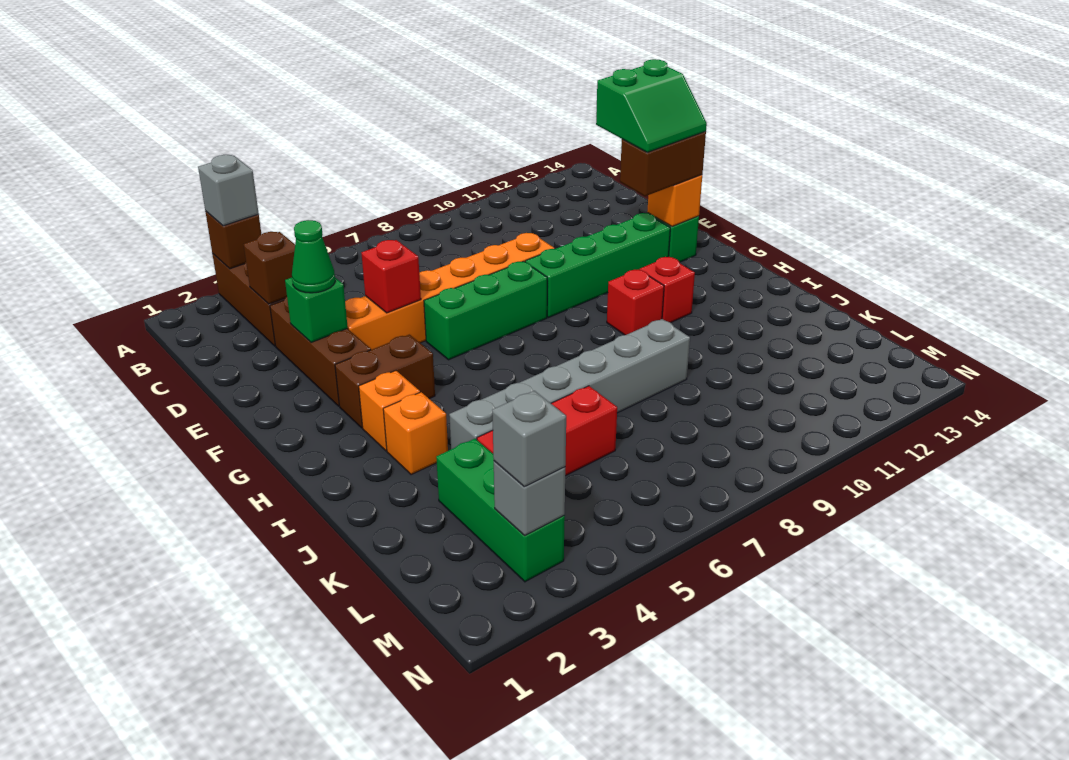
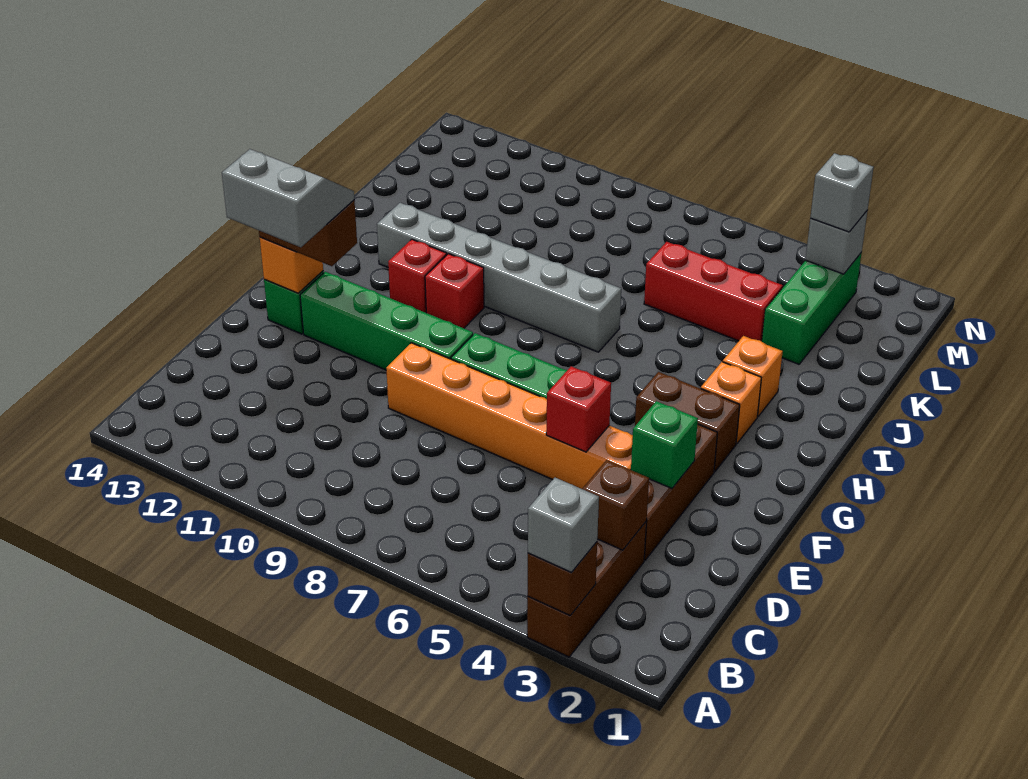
green 1x1 cone [292,220,335,293] -> none
green 2x2 slope [596,59,707,152] -> grey 2x2 slope [222,149,354,247]
grey 1x6 brick [449,319,690,449] -> grey 1x6 brick moved to [377,203,621,352]

